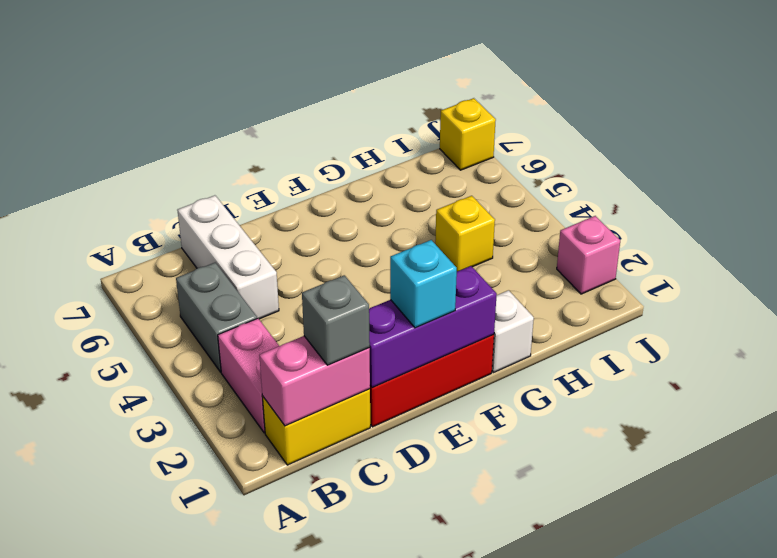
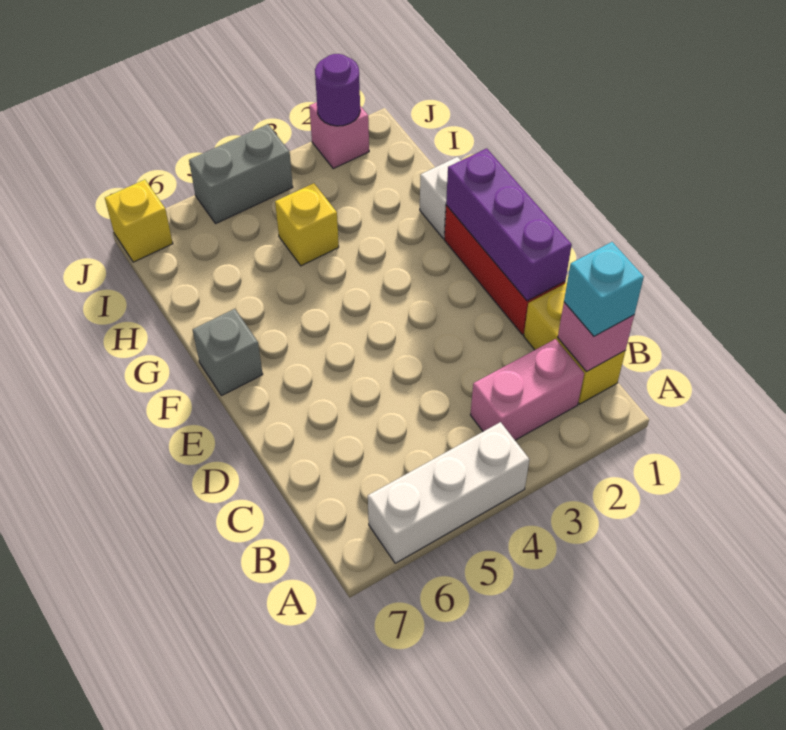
pink 1x2 brick [259,336,370,426] -> pink 1x1 brick [558,302,634,371]
grey 1x2 brick [176,263,257,372] -> grey 1x2 brick moved to [189,124,293,223]
grey 1x1 brick [302,275,370,365] -> grey 1x1 brick moved to [193,309,263,396]
white 1x3 brick [177,195,279,319] -> white 1x3 brick moved to [368,422,529,563]
cyan 1x1 brick [390,240,457,328] -> cyan 1x1 brick moved to [564,242,644,336]
none -> purple 1x1 round brick [315,54,360,126]

